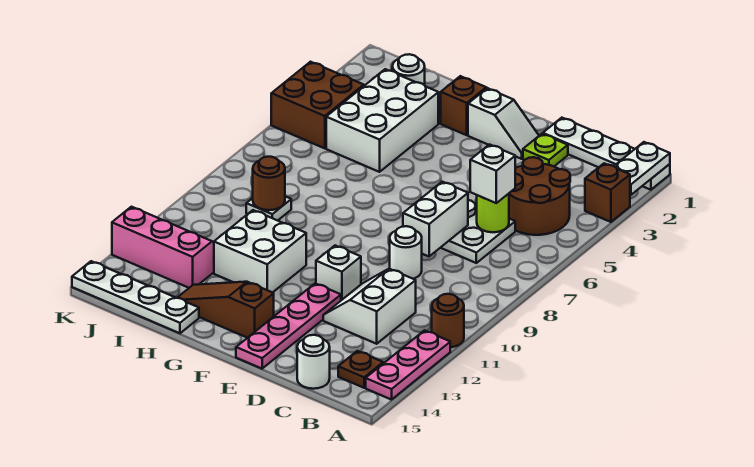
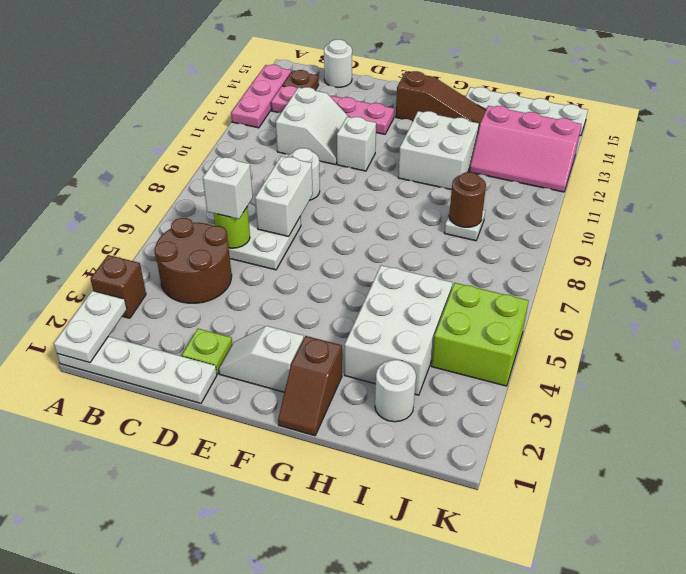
brown 1x1 round brick [432,294,464,347] -> none
pink 1x4 plate [236,283,341,369] -> pink 1x4 plate turned to [271,86,394,134]
brown 2x2 brick [271,62,364,148] -> lime 2x2 brick [432,283,529,386]

